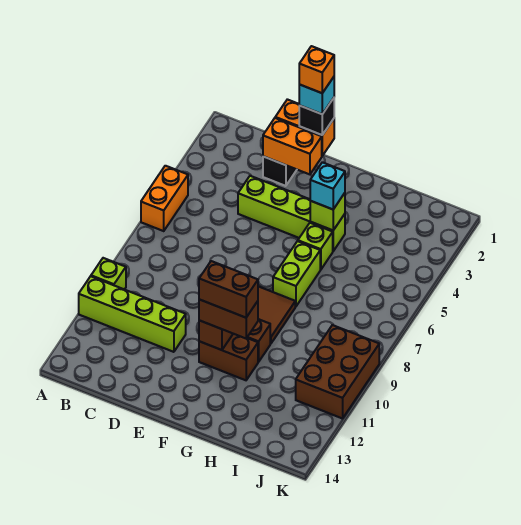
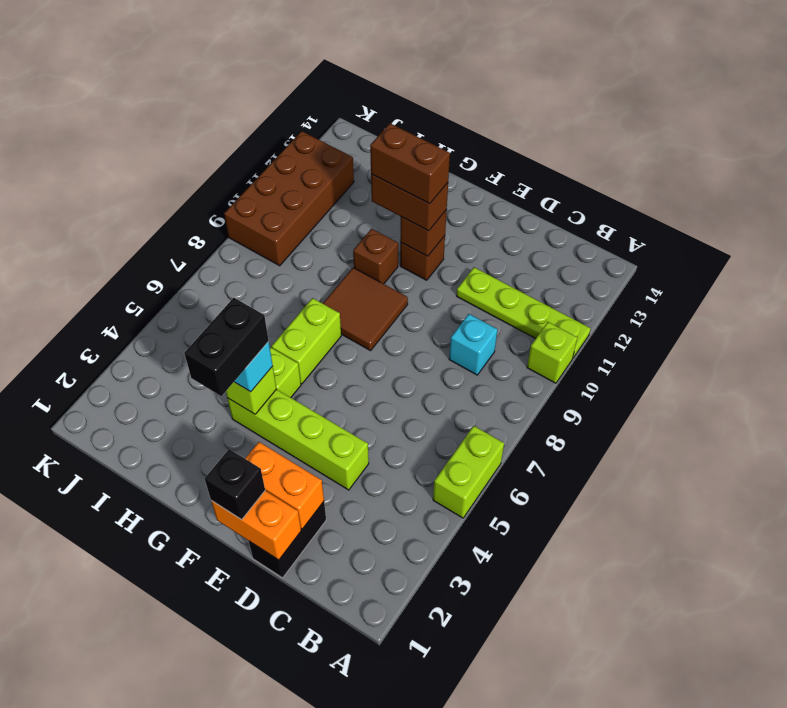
orange 1x2 brick [141,166,188,231] -> lime 1x2 brick [433,426,504,518]
lime 1x4 brick [79,276,186,352] -> lime 1x4 plate [456,267,591,358]
cyan 1x1 brick [299,77,334,114] -> cyan 1x1 brick moved to [449,314,498,375]
orange 1x1 brick [299,46,334,93] -> none
brown 1x2 brick [199,334,258,380] -> brown 1x1 brick [400,236,445,280]
none -> black 1x2 brick [184,298,269,396]
brown 2x3 brick [296,325,379,419] -> brown 2x4 brick [224,131,354,266]

